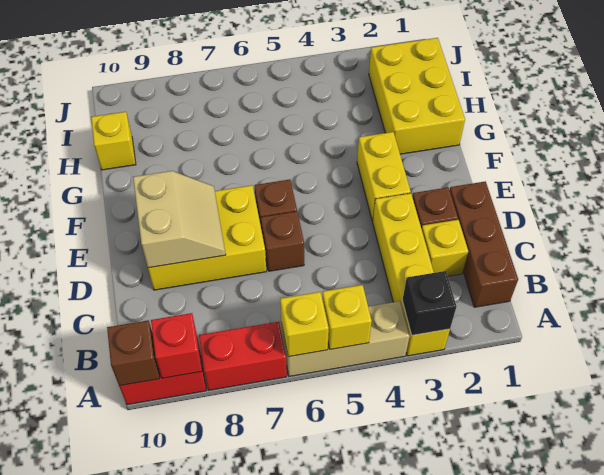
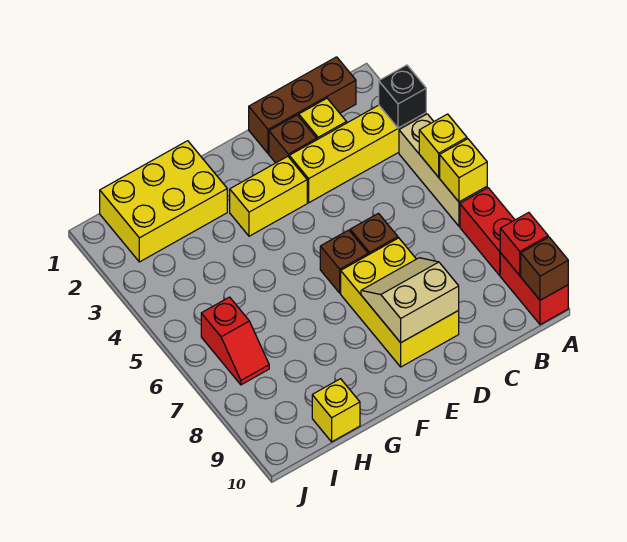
none -> red 1x2 slope [201,297,269,385]

